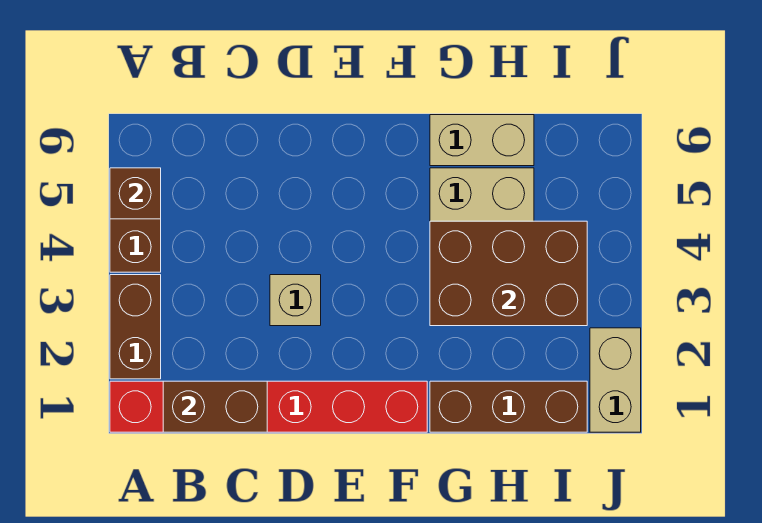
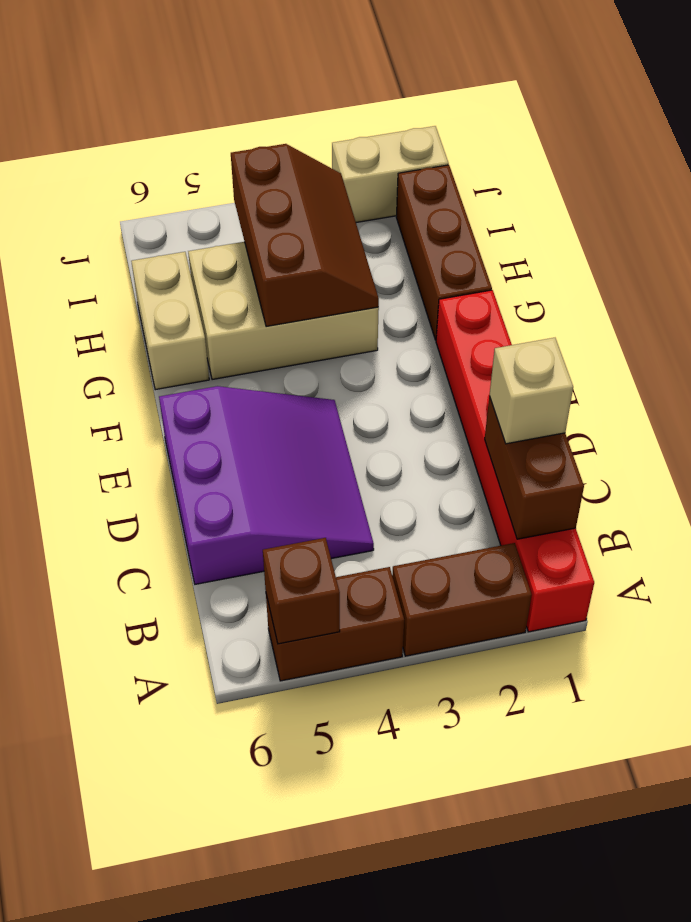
none -> purple 3x3 slope [159,386,374,584]
tan 1x1 brick [270,275,321,326] -> tan 1x1 brick moved to [490,338,573,444]
brown 2x3 brick [430,221,587,326] -> brown 2x3 slope [231,144,379,327]

